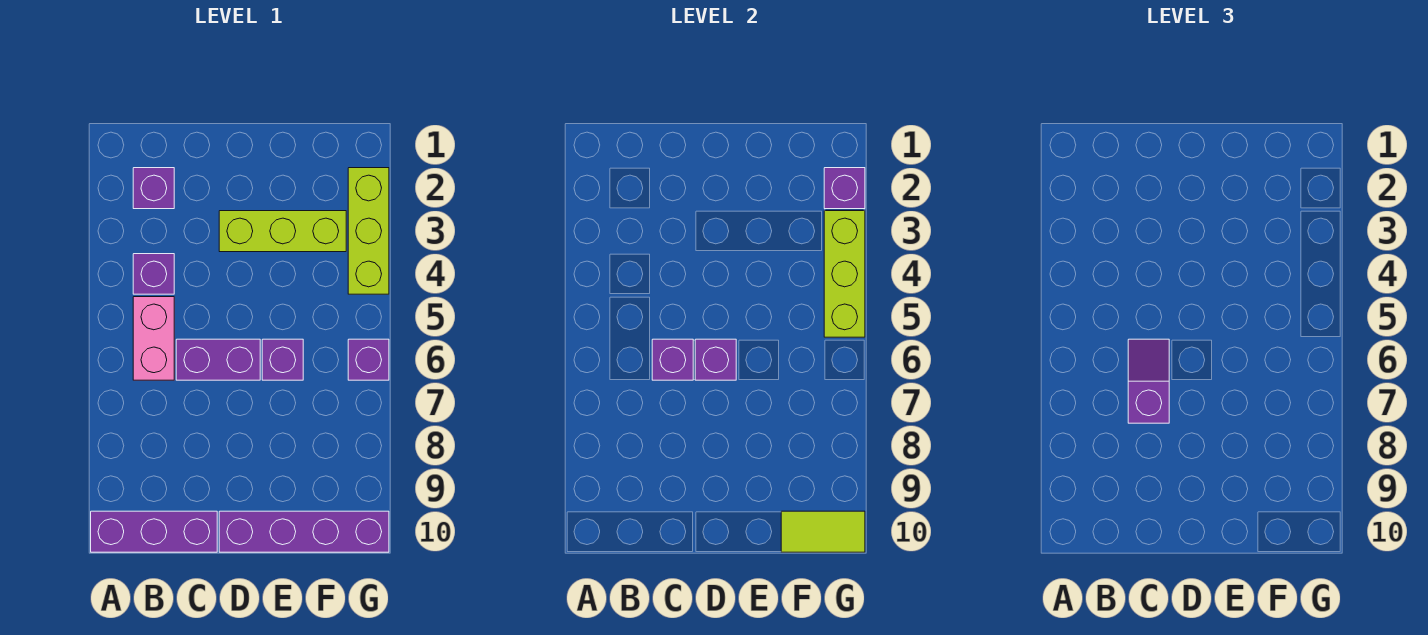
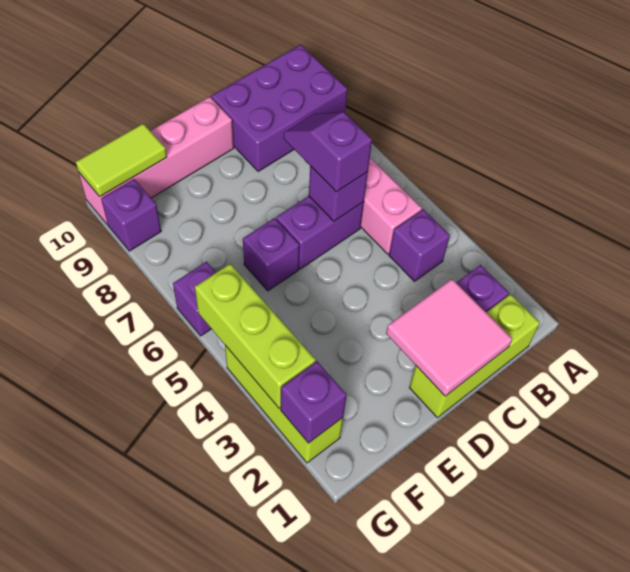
purple 1x3 brick [91,511,217,552] -> purple 2x3 brick [211,45,347,172]
none -> pink 2x2 tile [386,279,512,396]
purple 1x2 slope [1128,339,1169,423] -> purple 1x2 slope turned to [284,112,372,192]
lime 1x3 brick [219,211,346,252] -> lime 1x3 brick moved to [410,294,540,418]
purple 1x1 brick [695,339,736,380] -> purple 1x1 brick moved to [101,179,161,251]
purple 1x4 brick [219,511,389,552] -> pink 1x4 brick [79,97,234,224]

